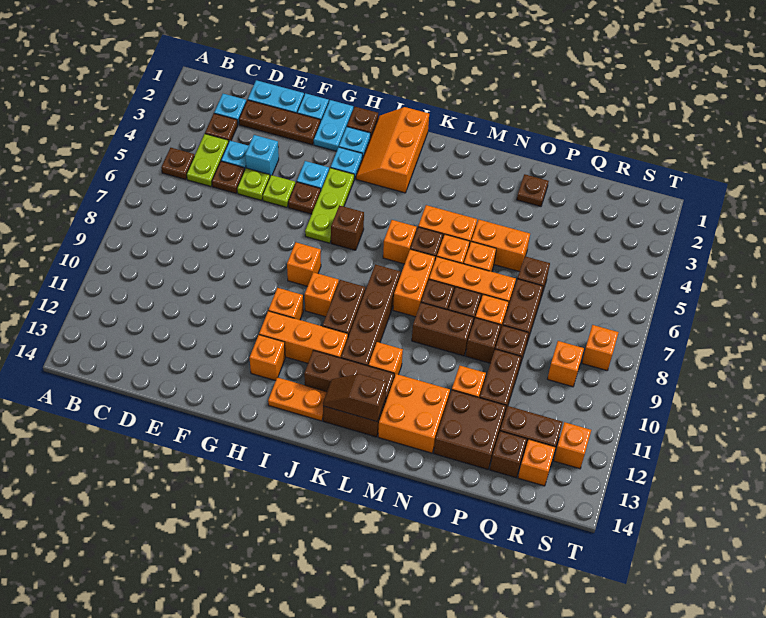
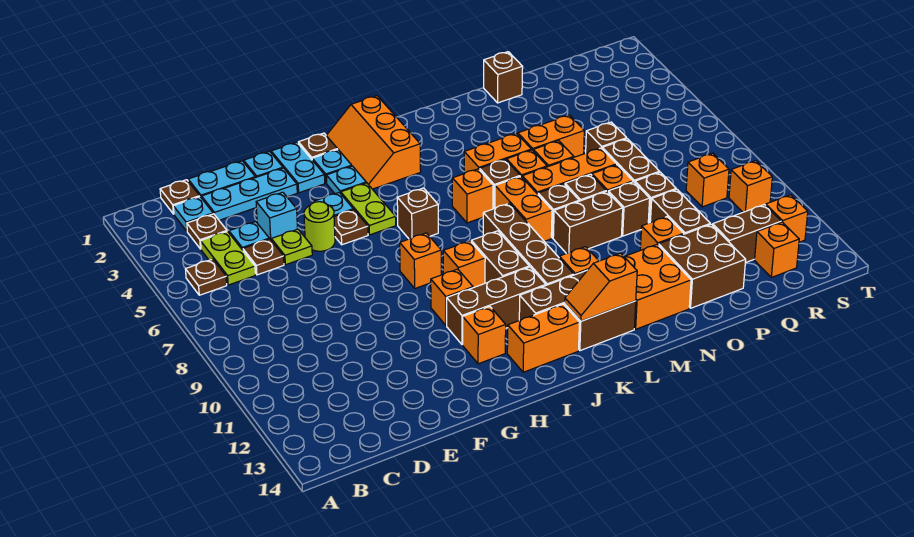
brown 1x3 plate [239,100,320,145] -> cyan 1x3 plate [202,168,297,220]
lime 1x1 plate [263,175,295,207] -> lime 1x1 round brick [304,202,335,251]
lime 1x3 plate [305,168,354,243] -> lime 1x2 plate [341,183,396,235]
orange 1x3 brick [259,311,348,363] -> brown 1x3 brick [447,267,546,345]
orange 1x2 plate [268,377,327,421] -> orange 1x2 brick [507,304,579,372]
brown 1x2 slope [323,374,387,422] -> orange 1x2 slope [565,253,637,321]
brown 1x1 plate [517,174,549,206] -> brown 1x1 plate moved to [160,180,200,214]
brown 1x1 brick [490,431,527,478] -> brown 1x1 brick moved to [484,52,523,103]
orange 1x1 brick [582,325,619,371] -> orange 1x1 brick moved to [729,161,772,212]

